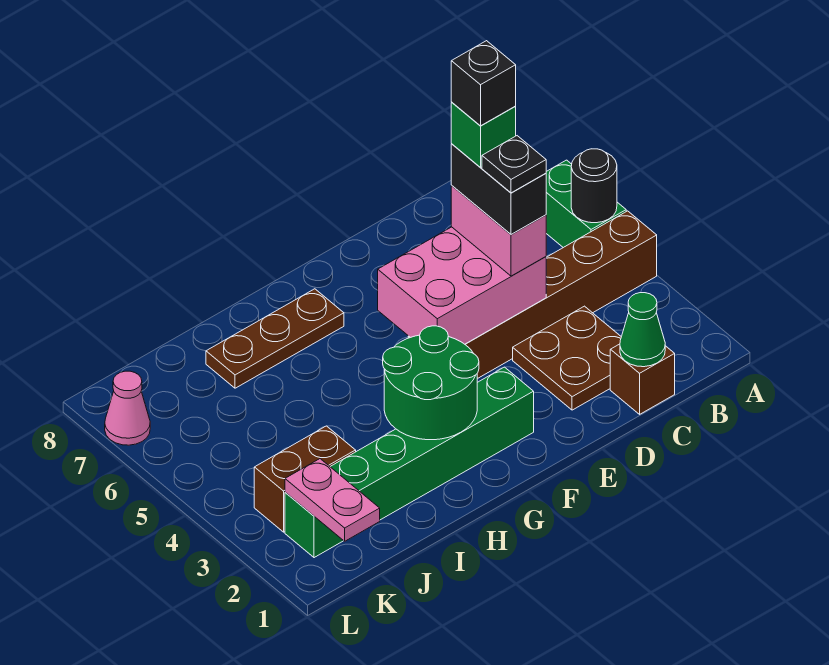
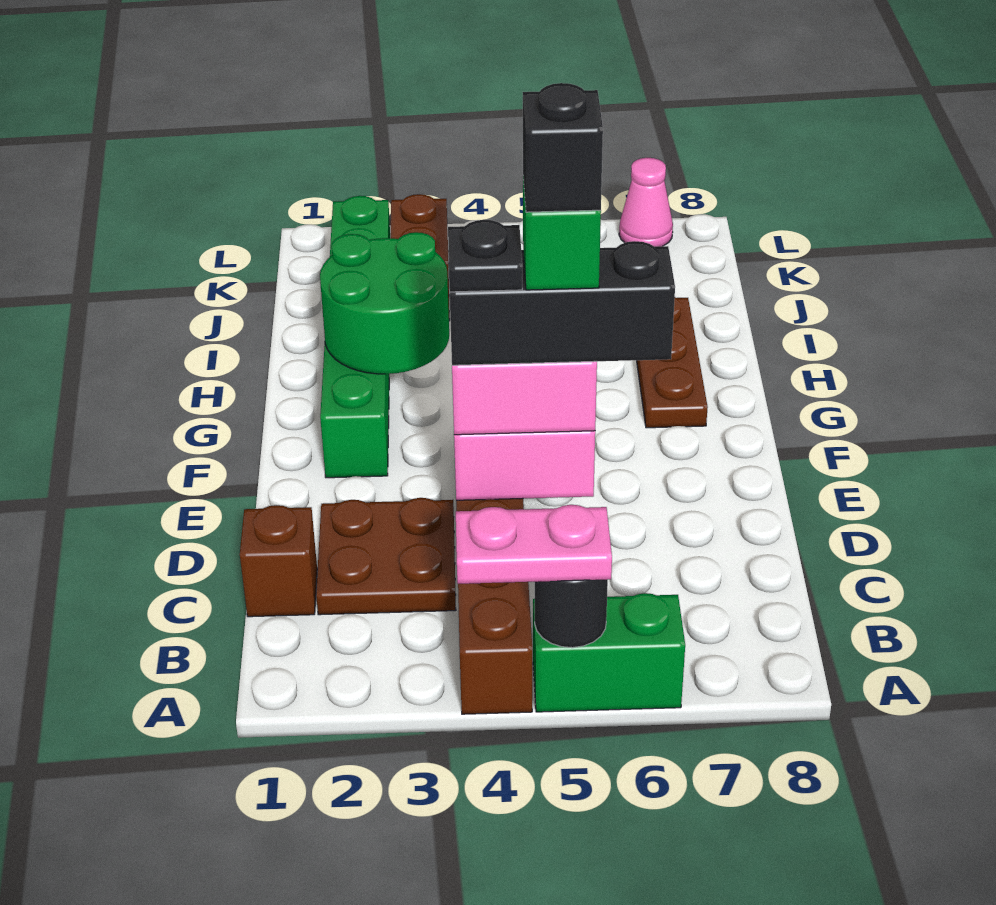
green 1x1 cone [620,293,665,367] -> none
black 1x2 brick [451,144,546,234] -> black 1x3 brick [450,241,675,365]
pink 1x2 plate [285,459,380,541] -> pink 1x2 plate moved to [456,505,612,584]

